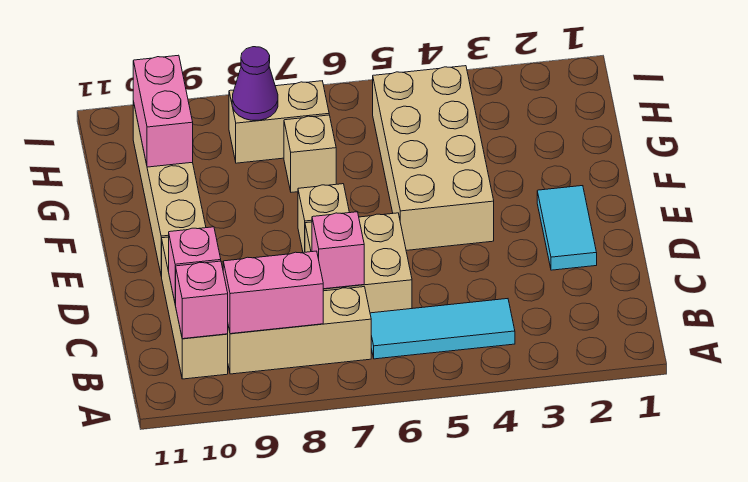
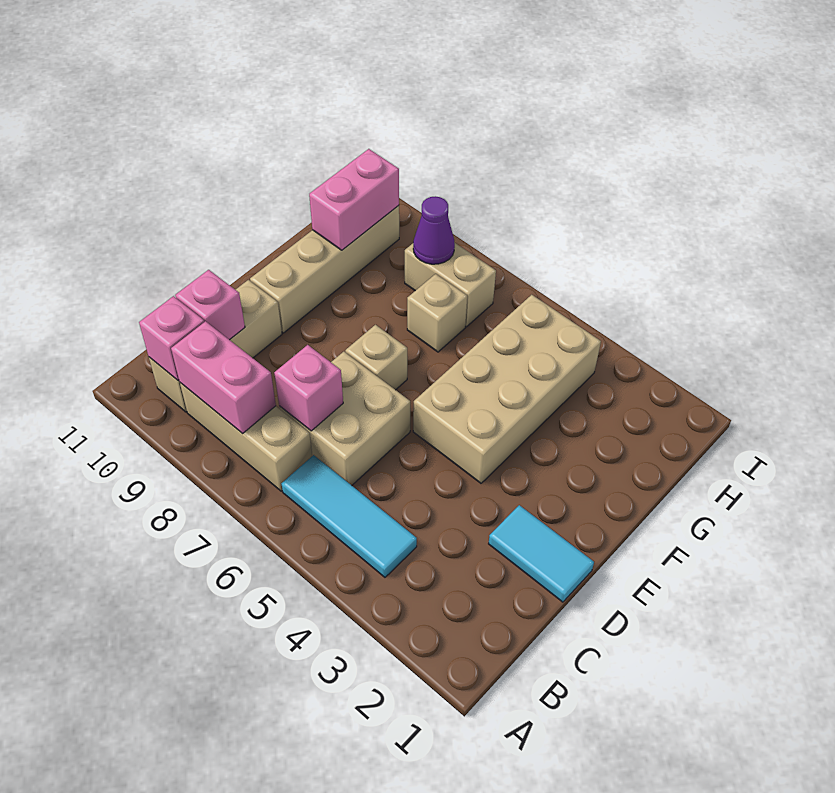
cyan 1x2 tile [537,186,597,270] -> cyan 1x2 tile turned to [489,505,594,602]

